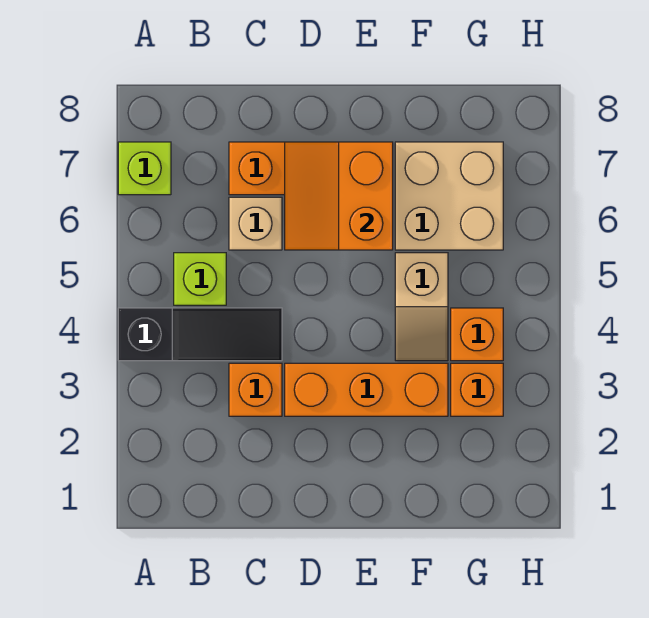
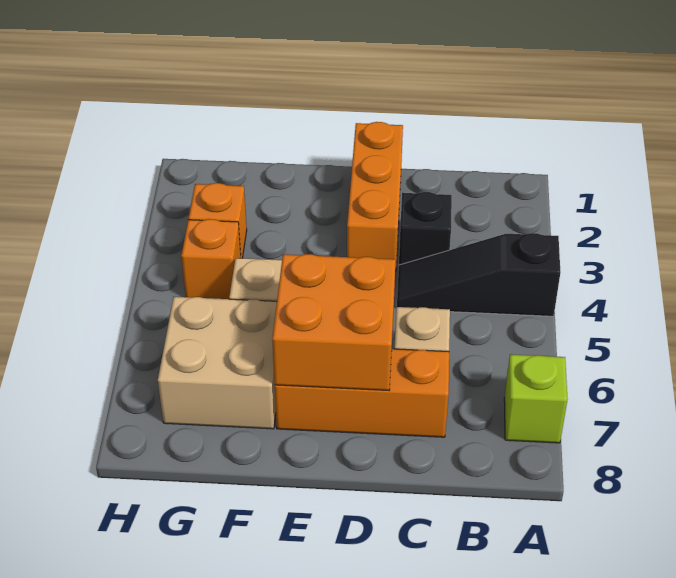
lime 1x1 brick [174,253,226,305] -> none
orange 1x1 brick [229,363,282,416] -> black 1x1 brick [399,192,452,265]
orange 1x3 brick [285,363,448,416] -> orange 1x3 brick turned to [347,122,403,271]
orange 2x2 slope [285,142,393,250] -> orange 2x2 brick [272,254,396,390]

